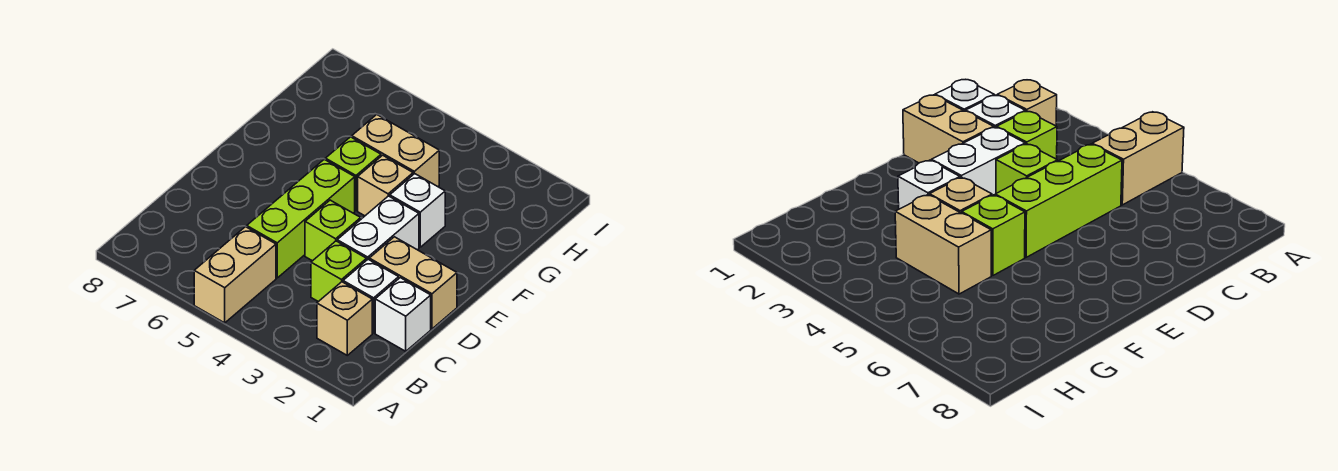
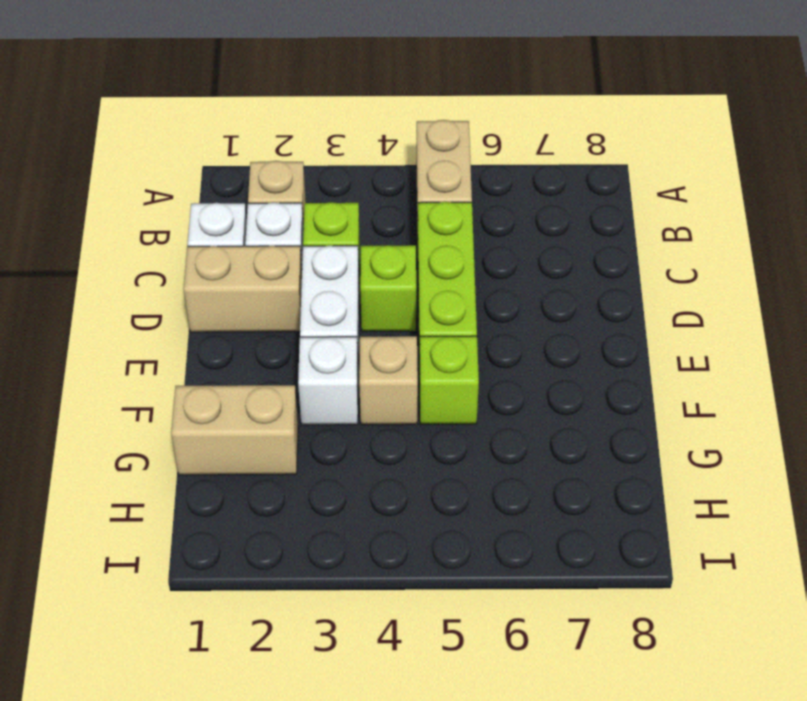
tan 1x2 brick [352,115,439,187] -> tan 1x2 brick moved to [171,385,298,475]

